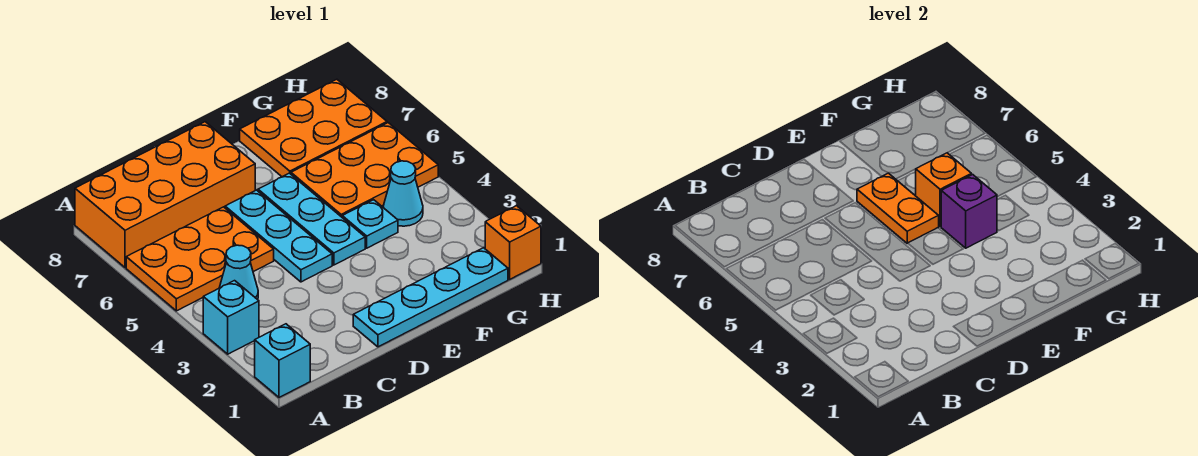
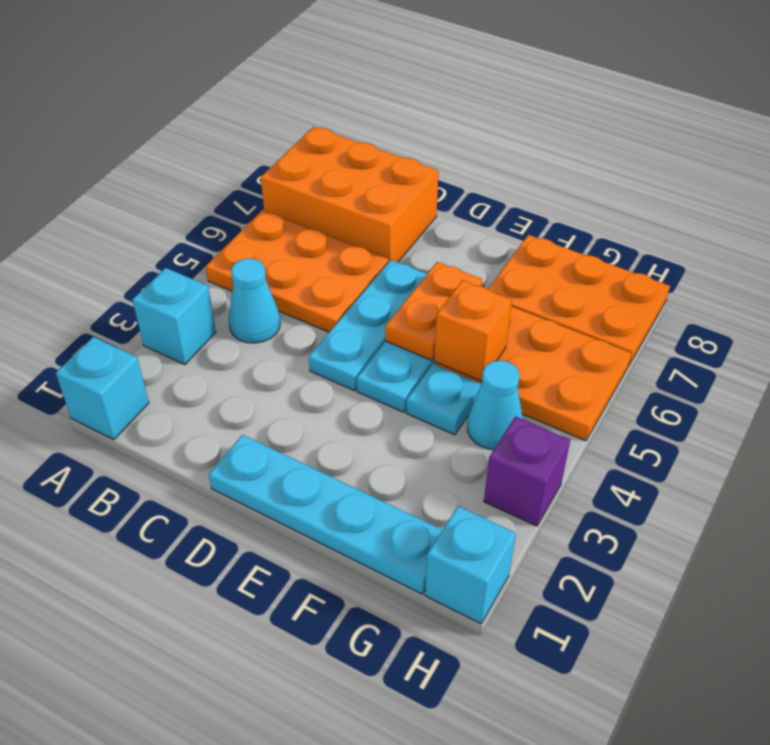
orange 2x4 brick [75,122,255,268] -> orange 2x3 brick [261,127,439,262]
purple 1x1 brick [941,174,997,248] -> purple 1x1 brick moved to [484,416,570,526]
orange 1x1 brick [485,206,541,279] -> cyan 1x1 brick [425,506,516,624]

